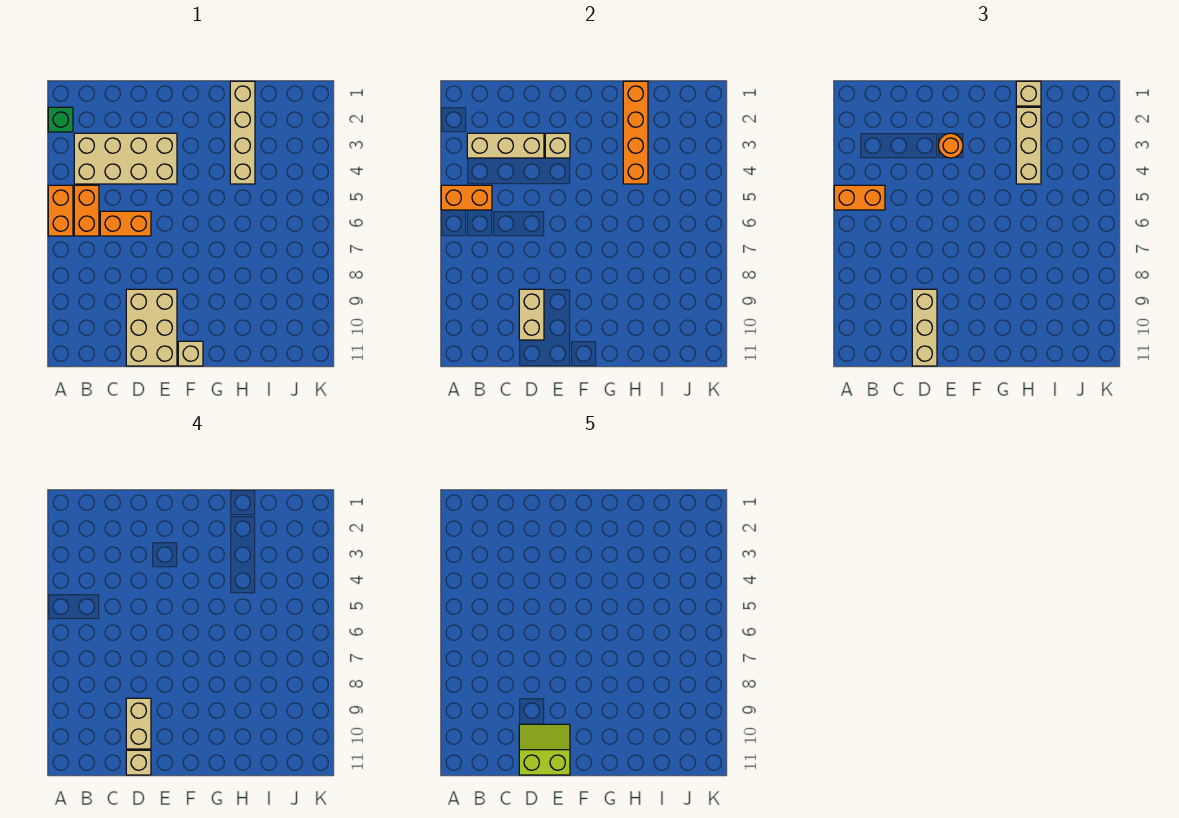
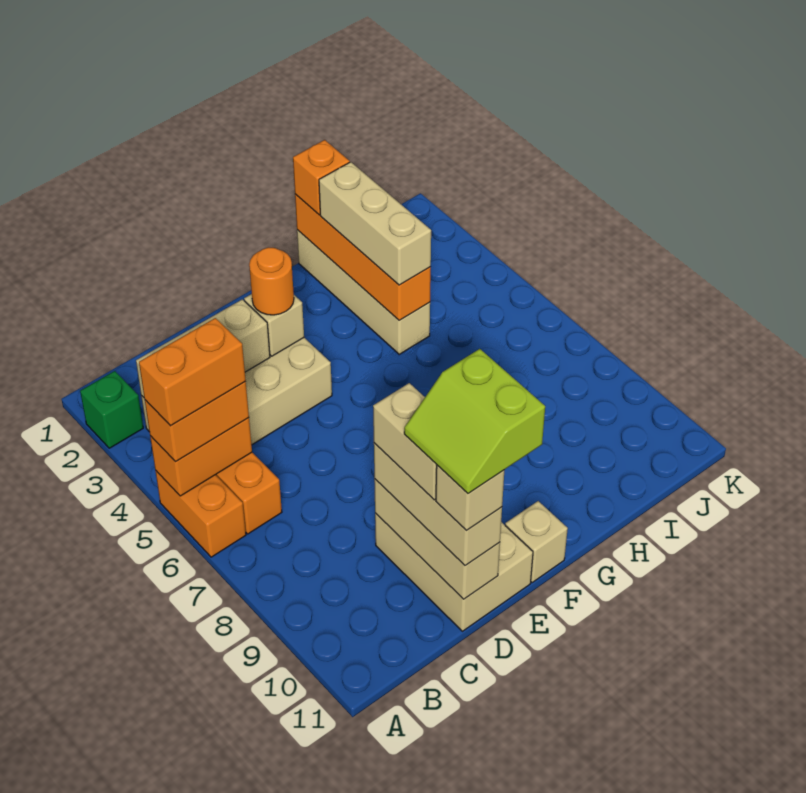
orange 1x2 brick [100,211,151,236] -> orange 1x2 brick moved to [139,318,246,426]
tan 1x2 brick [519,289,544,340] -> tan 1x3 brick [374,479,500,599]
lime 2x2 slope [519,724,570,775] -> lime 2x2 slope turned to [404,349,545,494]
tan 1x1 brick [1016,81,1041,106] -> orange 1x1 brick [293,140,350,215]

